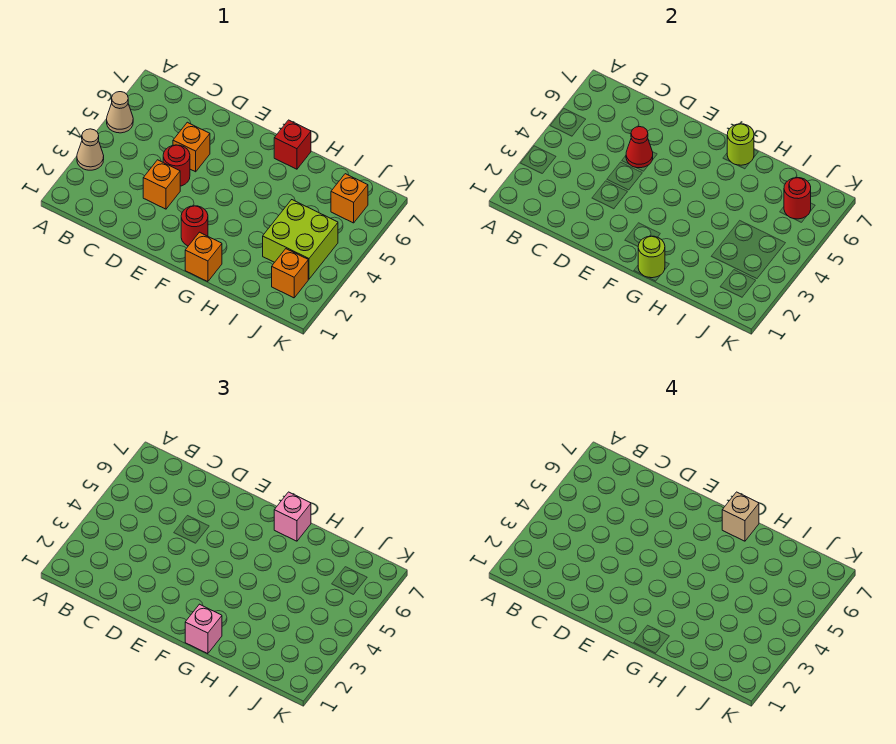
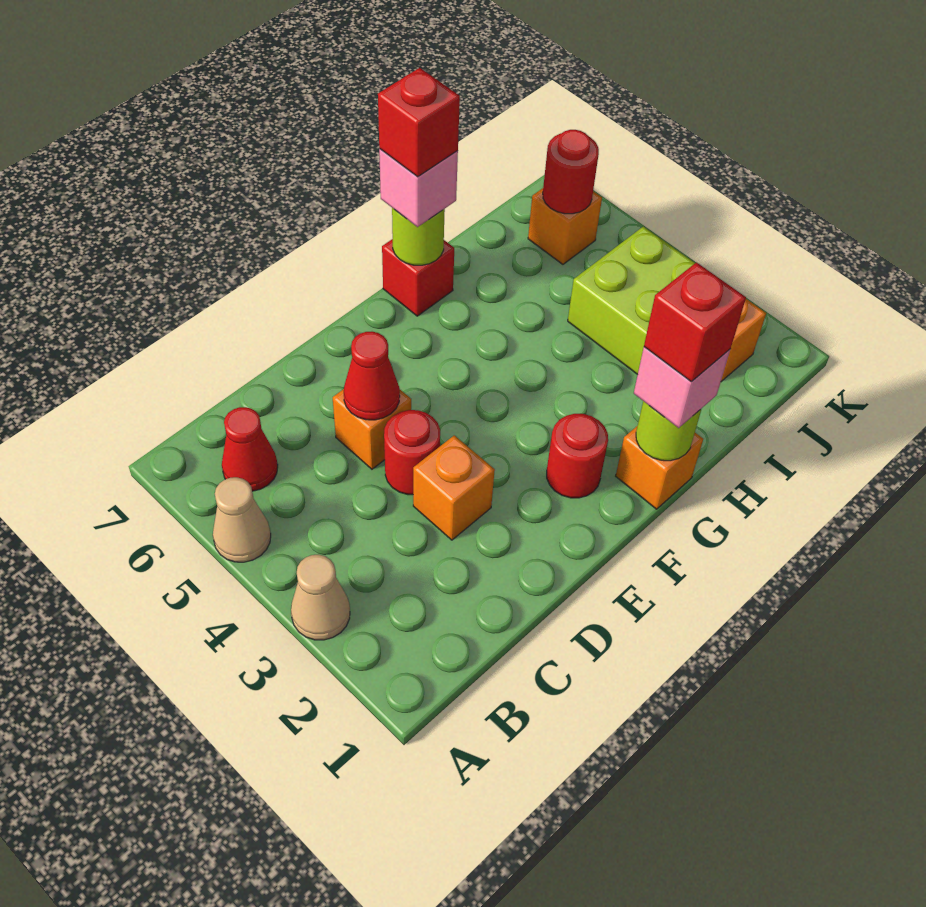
none -> red 1x1 cone [222,407,278,491]
none -> red 1x1 brick [644,262,746,381]
tan 1x1 brick [722,492,759,541] -> red 1x1 brick [378,68,460,177]

